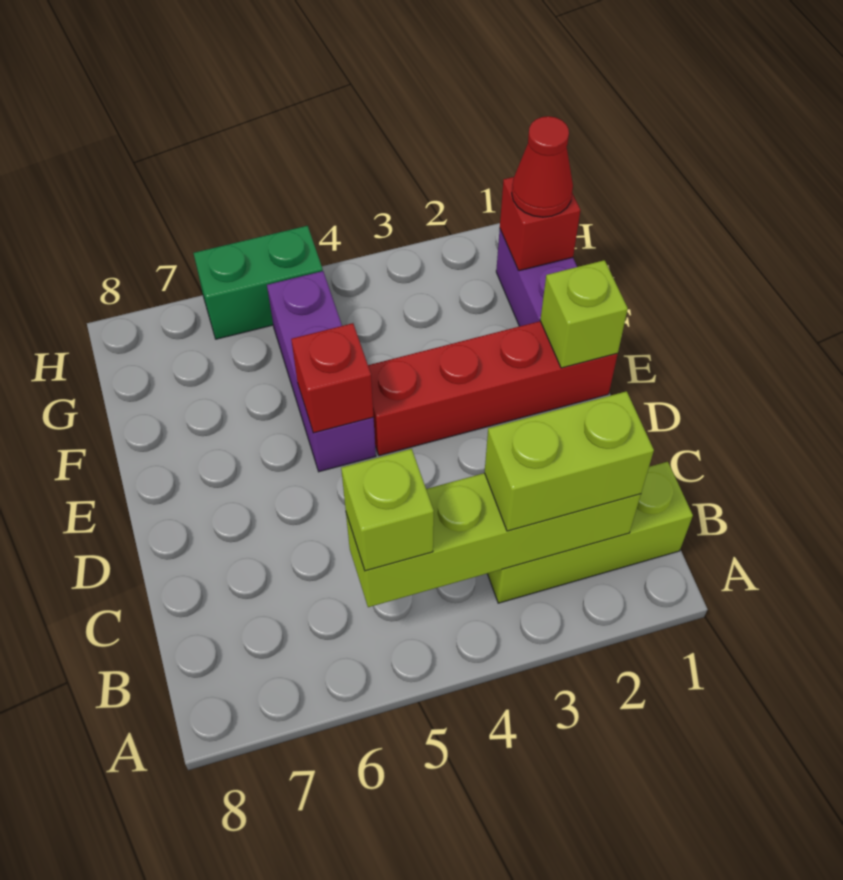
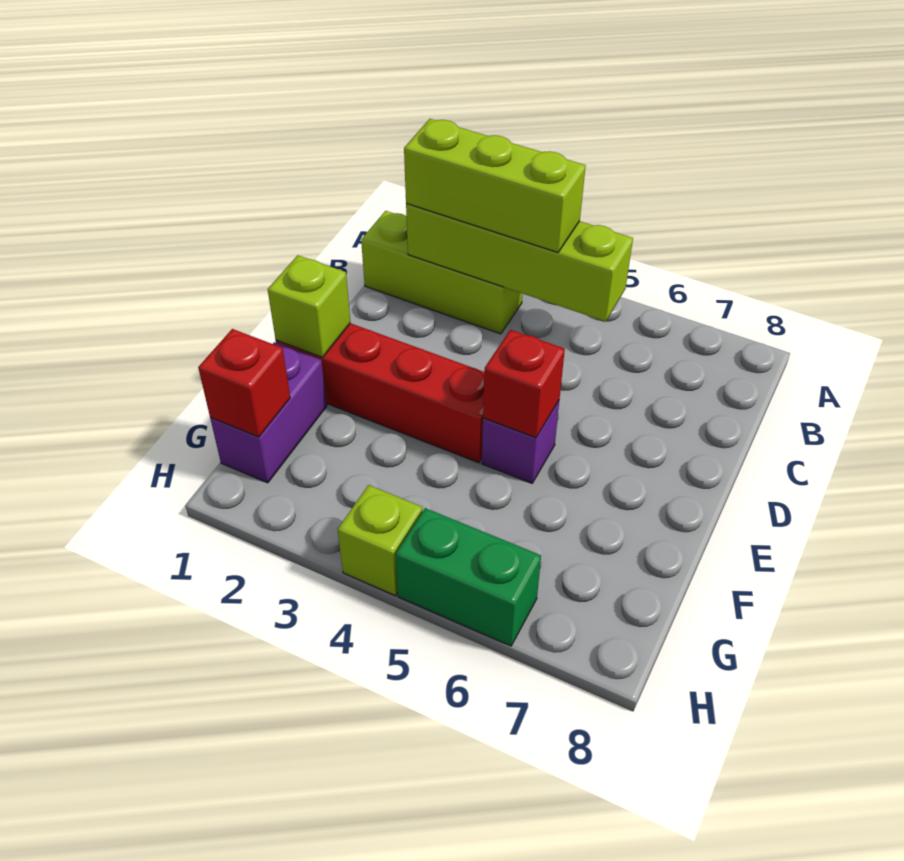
lime 1x2 brick [485,391,654,531] -> lime 1x3 brick [404,119,586,252]
lime 1x1 brick [341,449,434,571] -> lime 1x1 brick moved to [338,485,422,596]
purple 1x3 brick [267,271,376,472] -> purple 1x1 brick [482,401,559,483]
red 1x1 cone [512,116,573,217] -> none

